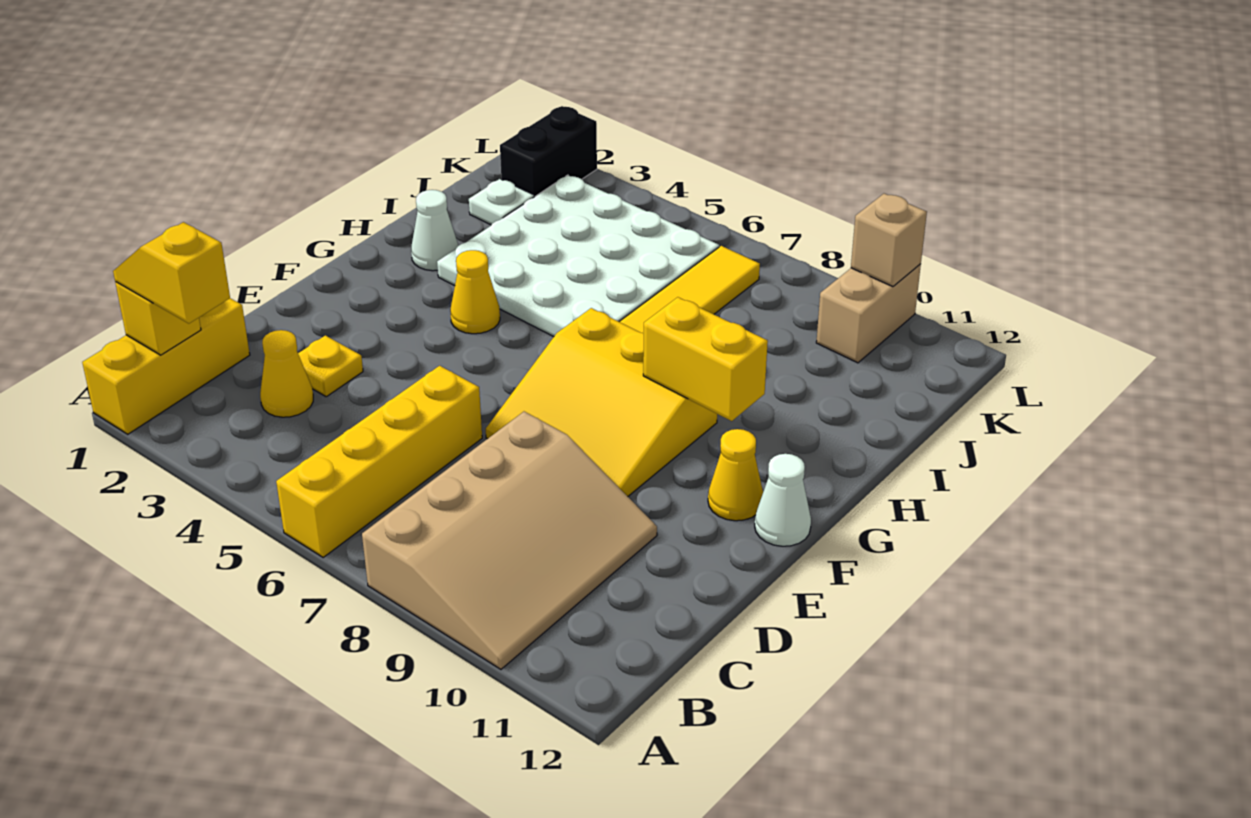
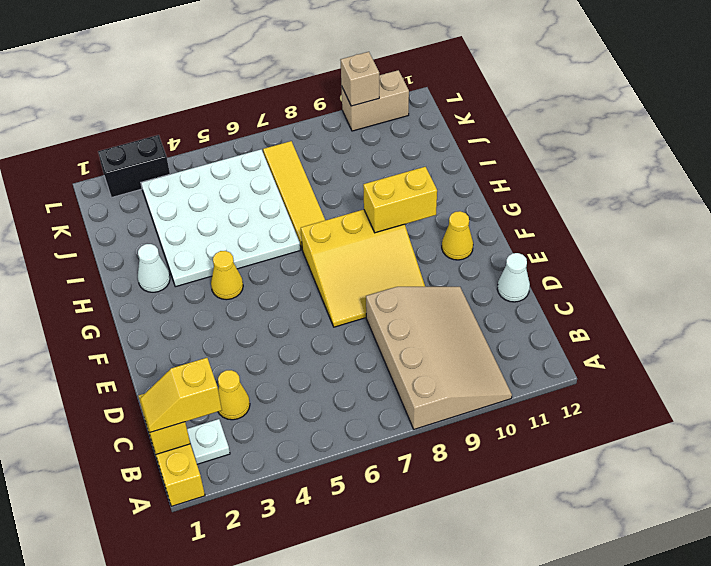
yellow 1x4 brick [276,366,482,557] -> none
yellow 1x1 plate [298,335,363,397] -> none
white 1x1 cone [755,454,811,546] -> white 1x1 cone moved to [497,253,530,302]
white 1x1 plate [469,179,534,225] -> white 1x1 plate moved to [187,419,230,464]
black 1x2 brick [500,106,597,197] -> black 1x2 brick turned to [98,135,170,198]
tan 1x2 brick [816,264,921,363] -> tan 1x2 brick turned to [341,70,409,131]

